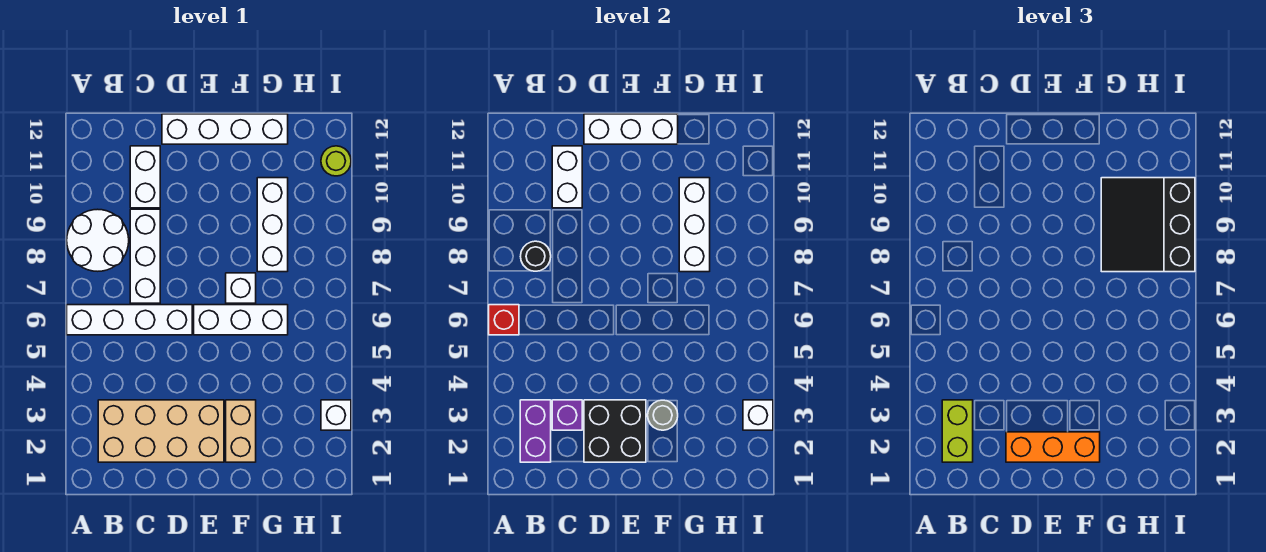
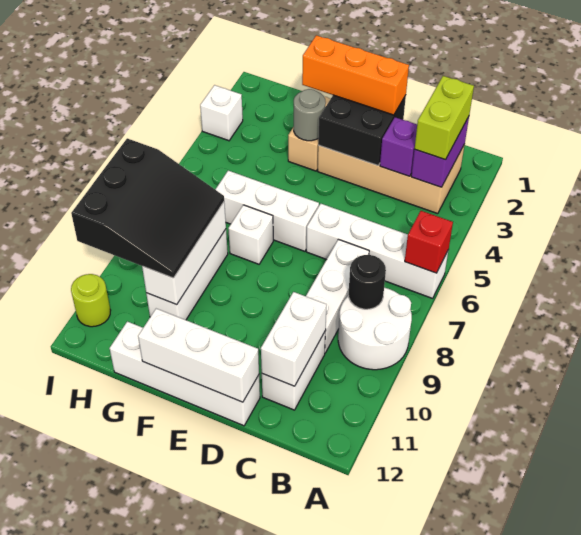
white 1x1 brick [743,400,773,430] -> none

